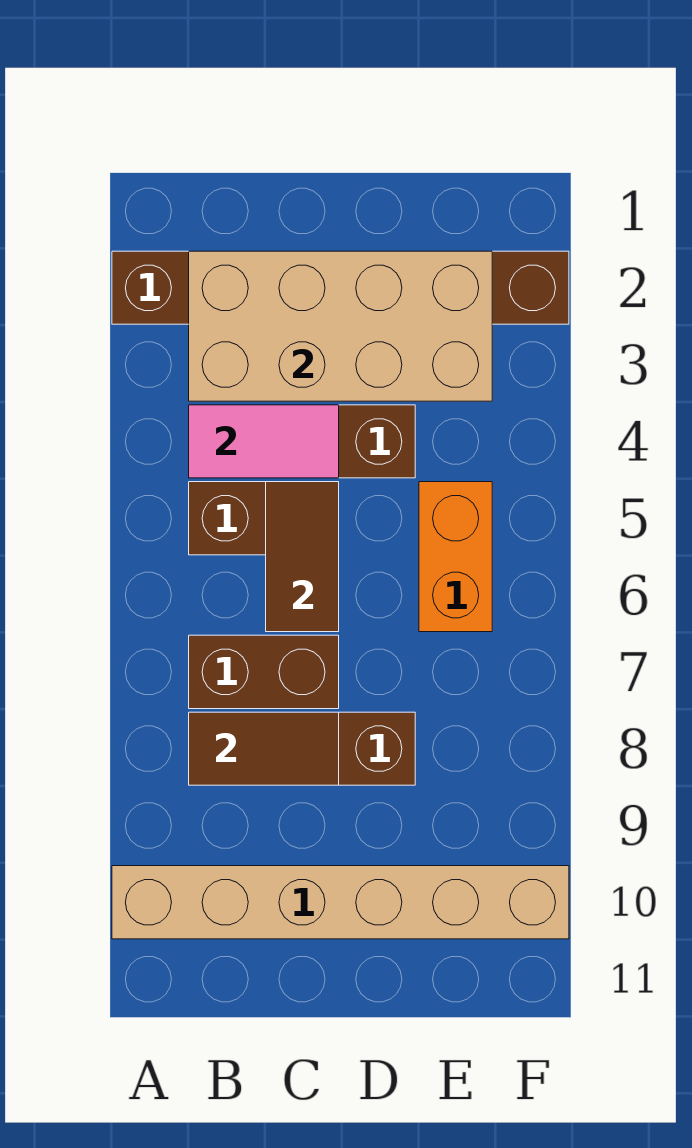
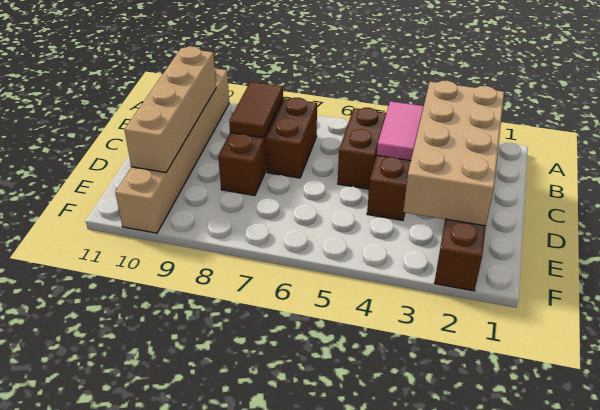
none -> tan 1x4 brick [124,47,216,173]
brown 1x2 tile [266,482,339,632] -> none
orange 1x2 brick [419,482,492,632] -> none

